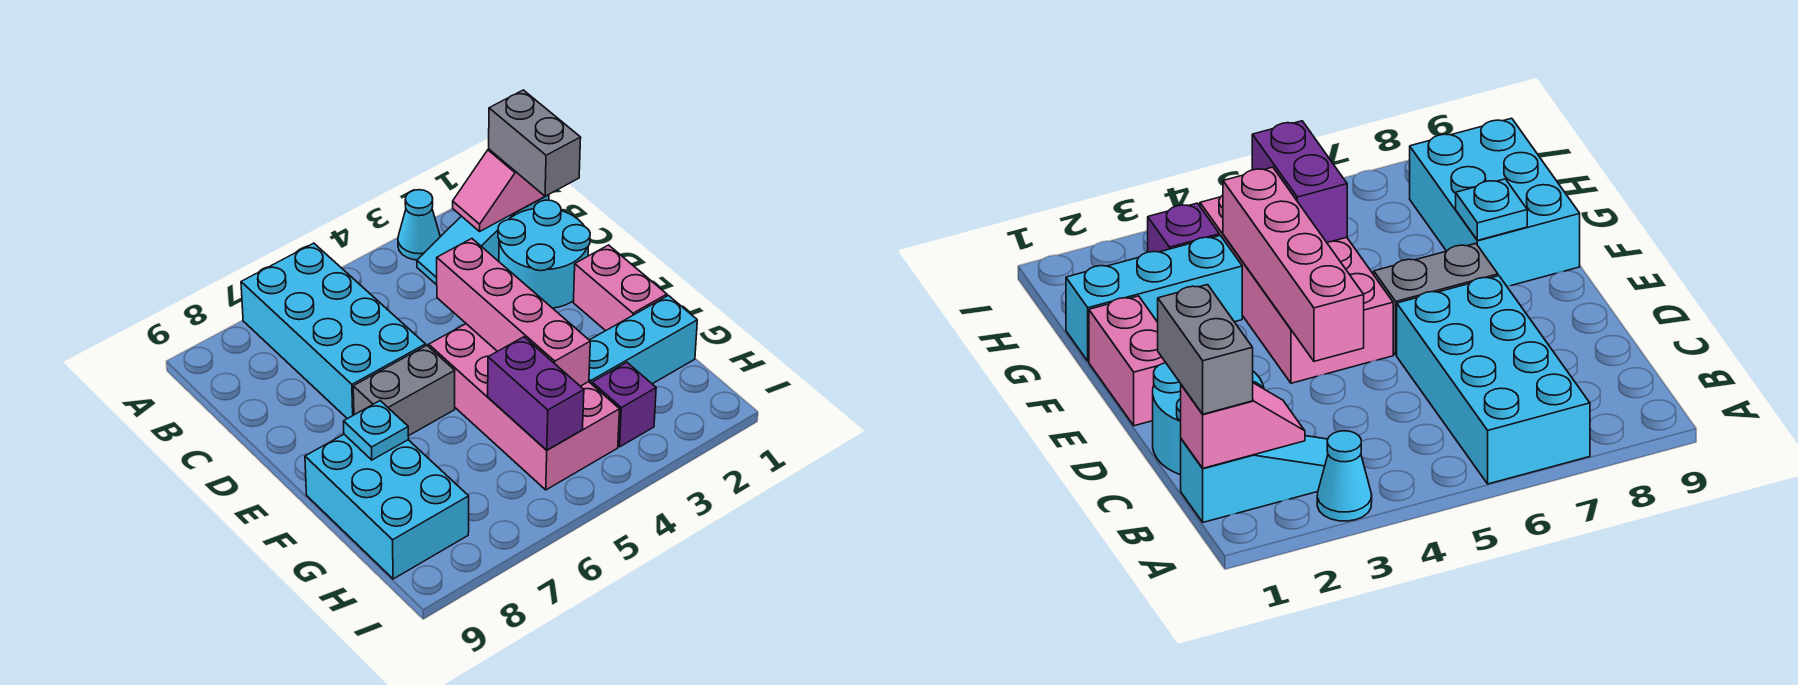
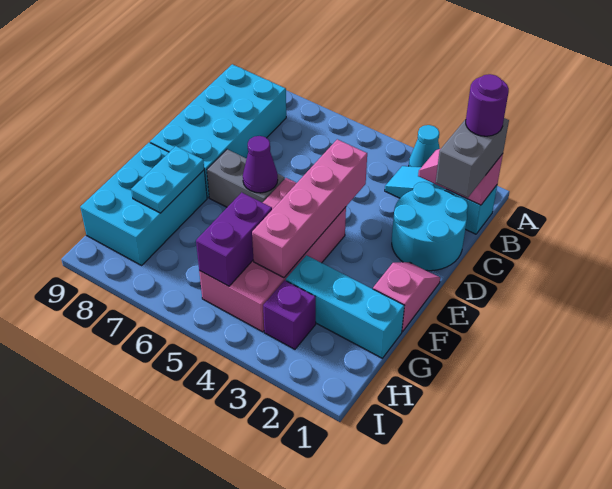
cyan 2x4 brick [241,243,426,419] -> cyan 2x4 brick moved to [150,64,286,198]
none -> purple 1x1 round brick [466,74,509,136]
pink 1x2 brick [573,245,667,331] -> pink 1x2 slope [373,262,440,332]
none -> purple 1x1 cone [243,136,278,193]
cyan 1x1 plate [344,401,409,460] -> cyan 1x2 plate [131,146,204,213]

